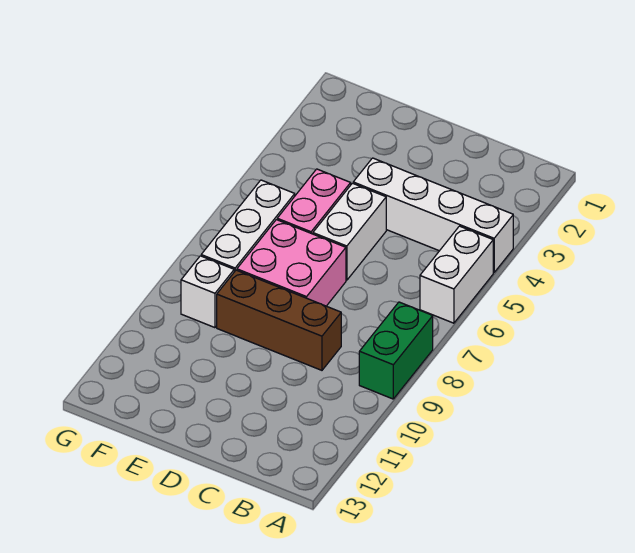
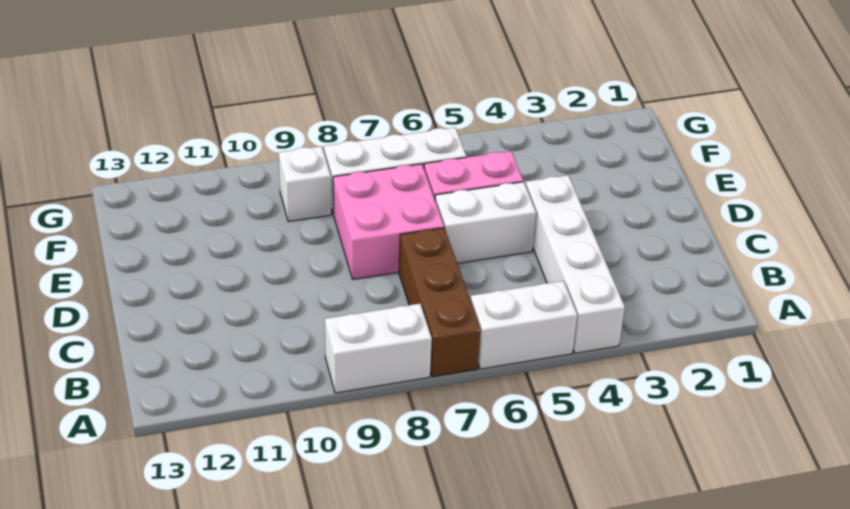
green 1x2 brick [359,302,433,399] -> white 1x2 brick [325,304,432,393]
brown 1x3 brick [217,270,341,370] -> brown 1x3 brick moved to [399,228,481,377]

